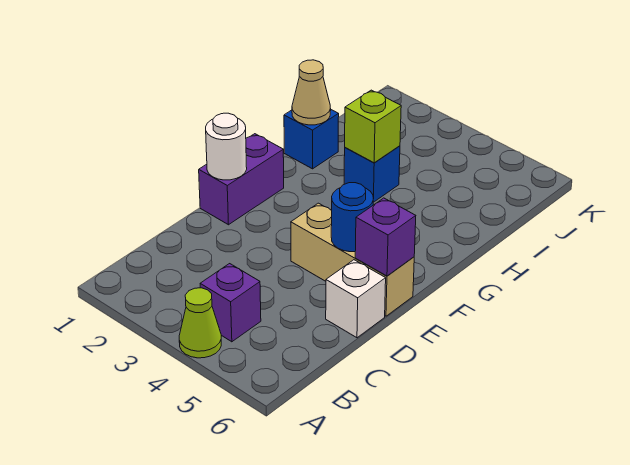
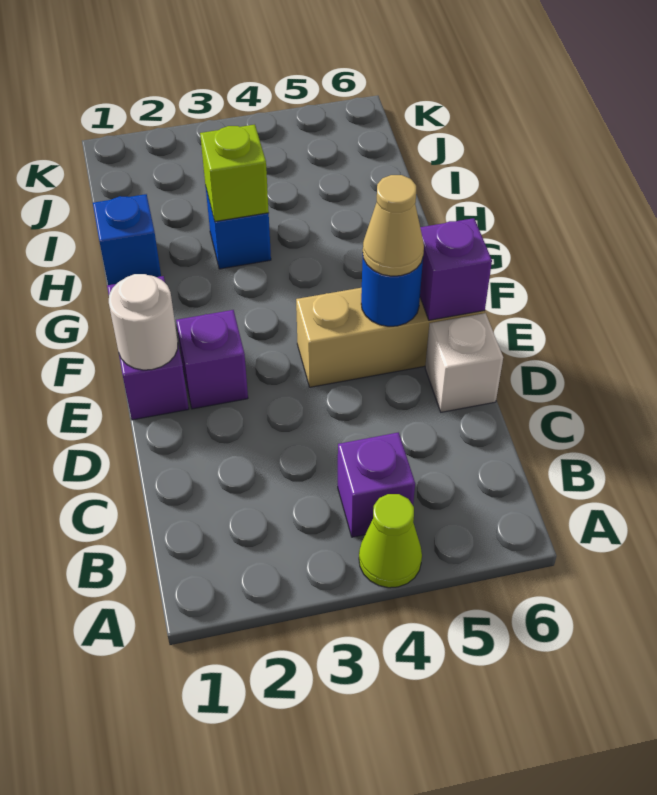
none -> purple 1x1 brick [176,310,248,409]
tan 1x1 cone [292,60,331,125] -> tan 1x1 cone moved to [363,175,424,276]

